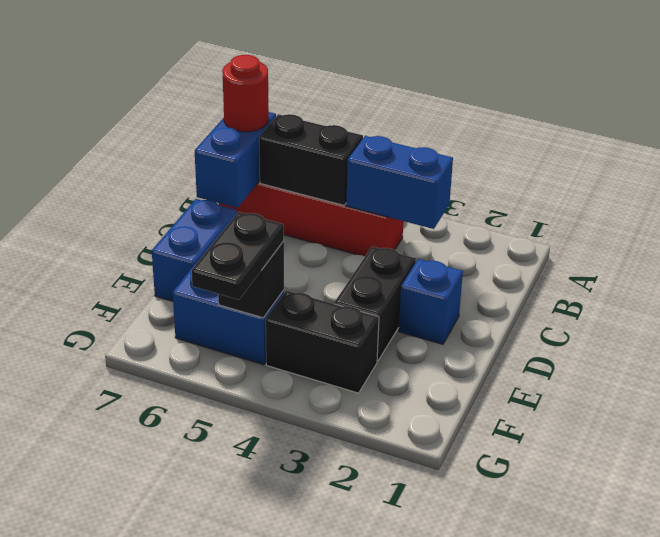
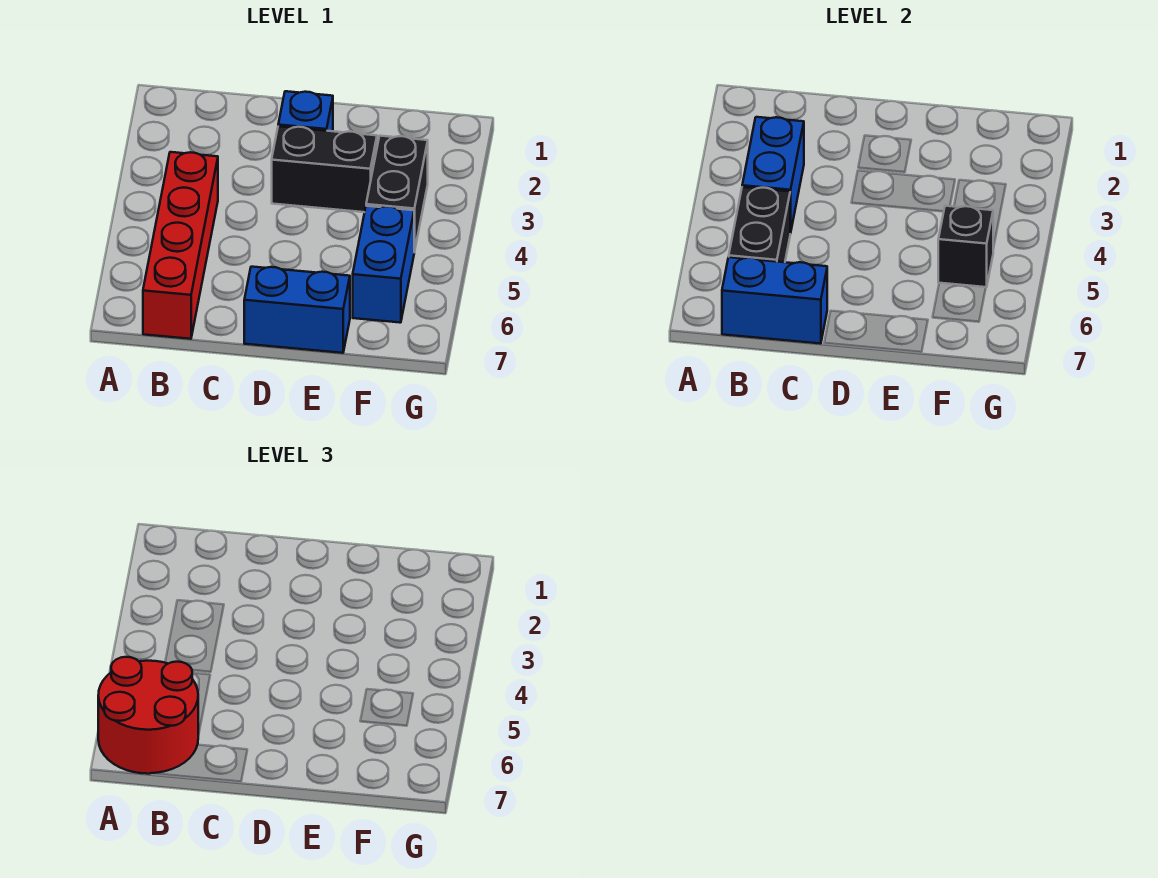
red 1x1 round brick [222,55,269,132] -> red 2x2 round brick [98,657,198,774]
black 1x2 plate [192,212,284,300] -> none

